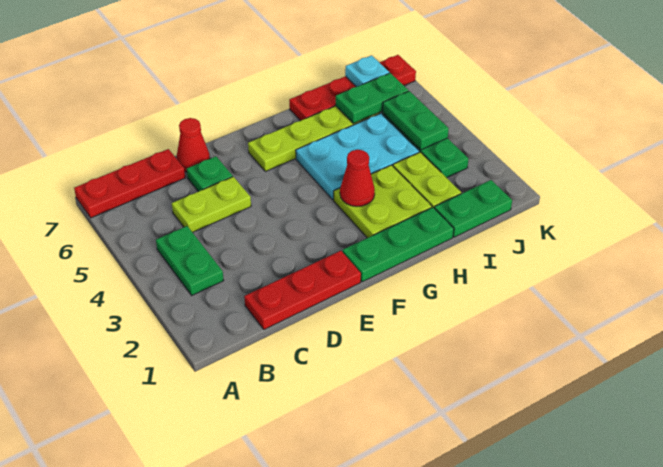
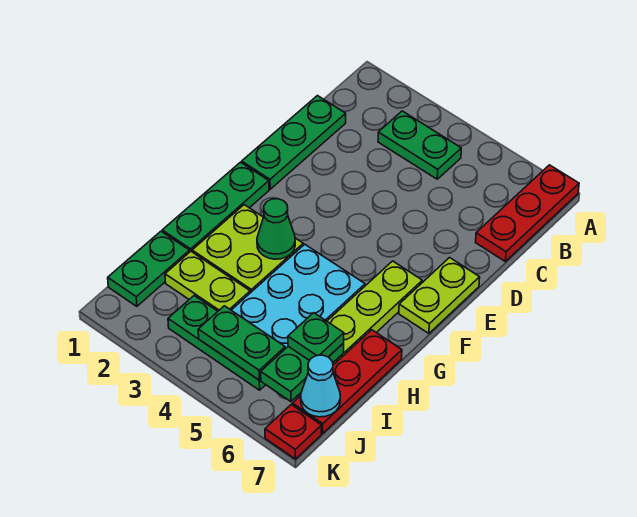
red 1x3 plate [244,251,361,329] -> green 1x3 plate [242,96,346,189]
lime 1x2 plate [172,177,251,232] -> lime 1x2 plate moved to [399,258,480,333]
green 1x1 plate [187,156,233,192] -> green 1x1 plate moved to [288,313,344,361]
red 1x1 cone [177,118,210,172] -> none
red 1x1 cone [340,150,375,206] -> green 1x1 cone [257,199,295,259]
cyan 1x1 plate [345,55,389,87] -> cyan 1x1 cone [301,355,340,417]

